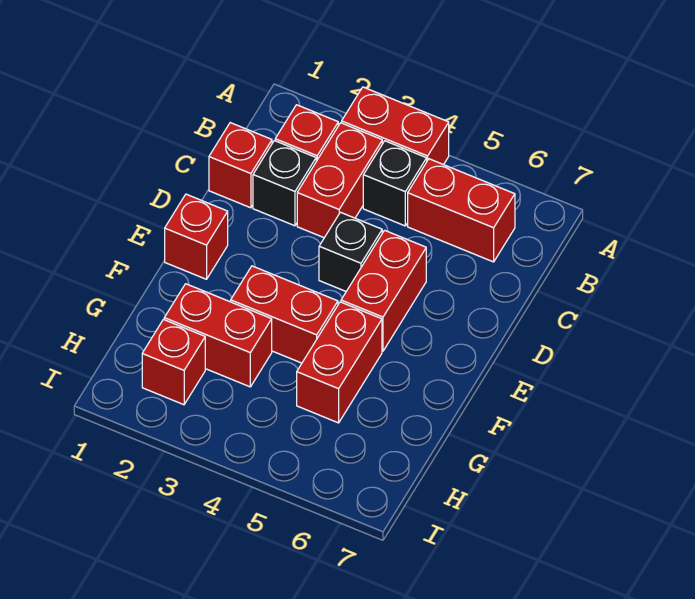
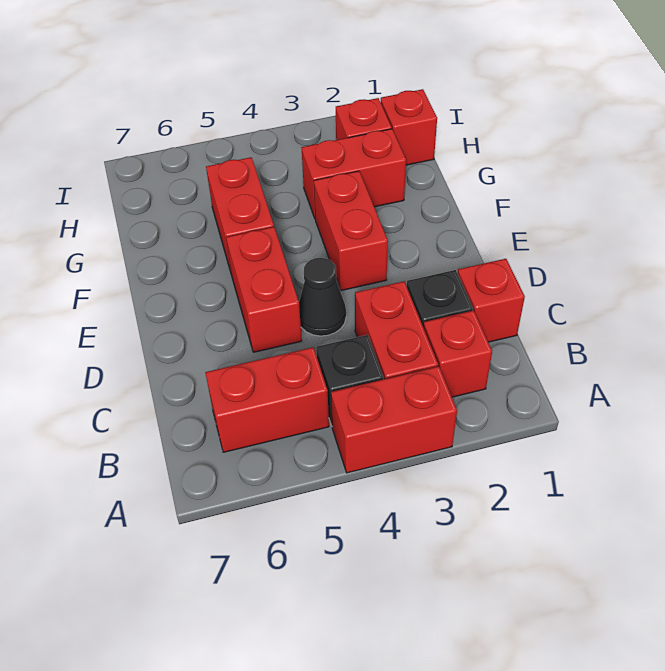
black 1x1 brick [319,212,382,291] -> black 1x1 cone [299,258,346,336]
red 1x1 brick [165,194,228,279] -> red 1x1 brick moved to [381,89,437,165]
red 1x2 brick [231,266,338,363] -> red 1x2 brick turned to [314,171,388,291]

